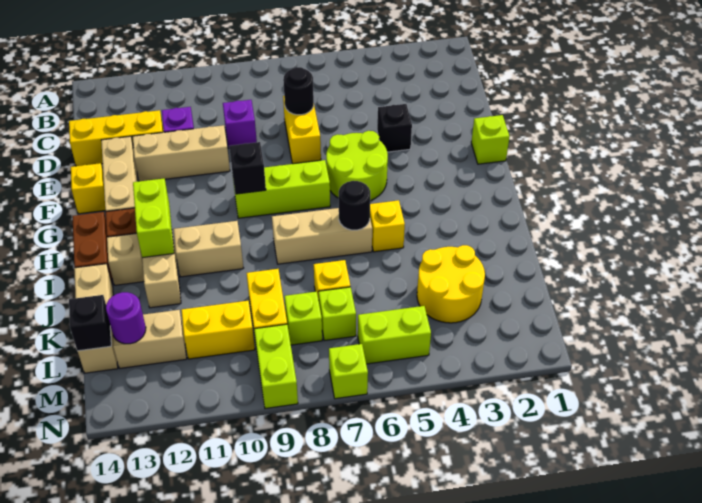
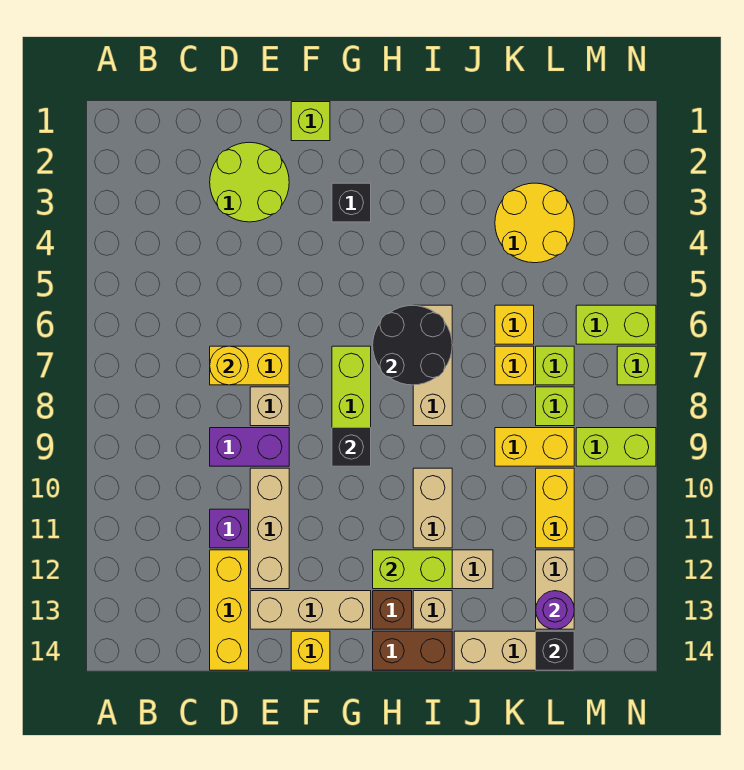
black 1x1 round brick [283,67,314,115] -> yellow 1x1 round brick [210,346,248,385]
purple 1x1 brick [223,100,257,148] -> purple 1x2 brick [210,428,289,466]
black 1x1 brick [377,104,412,152] -> black 1x1 brick moved to [332,183,371,222]
none -> tan 1x1 brick [250,387,289,426]
lime 2x2 round brick [326,131,388,201] -> lime 2x2 round brick moved to [210,142,289,222]
yellow 1x1 brick [370,200,405,252] -> yellow 1x1 brick moved to [495,305,534,344]
black 1x1 round brick [339,181,370,230] -> black 2x2 round brick [373,305,452,385]
lime 1x2 brick [358,306,431,364] -> lime 1x2 brick turned to [576,305,656,344]

